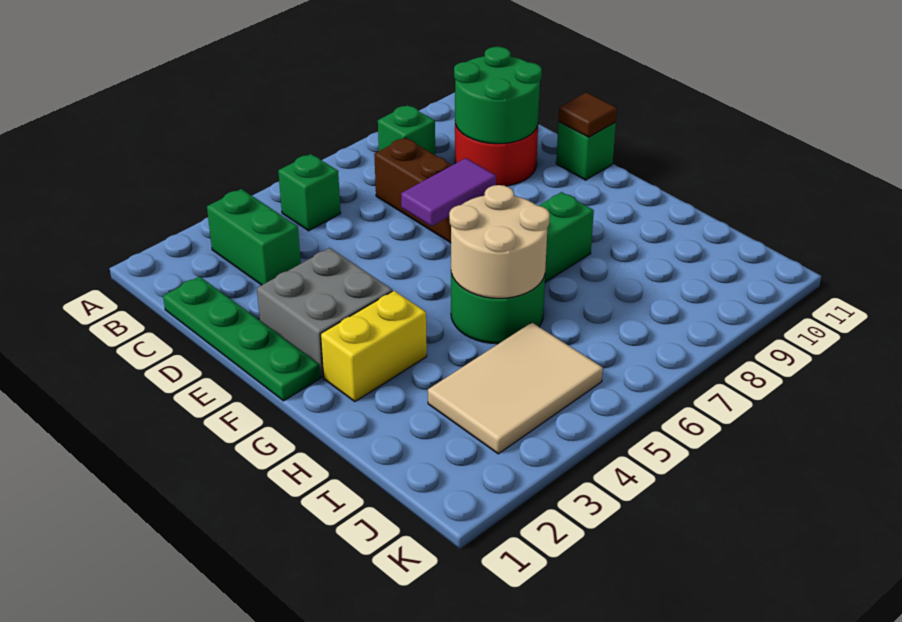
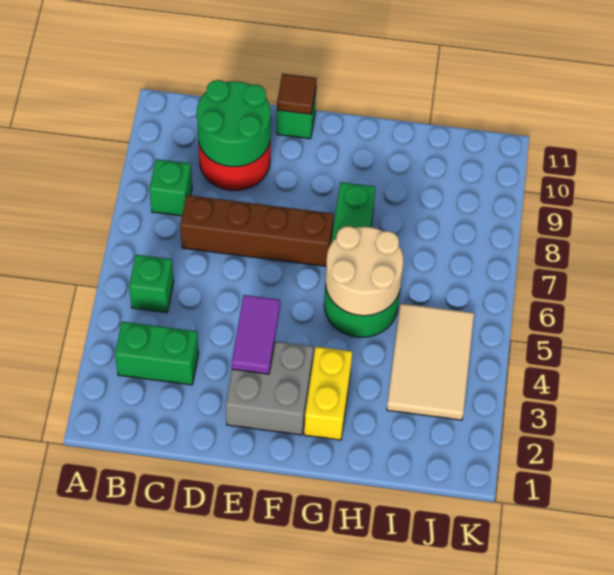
green 1x4 plate [163,276,320,401] -> none
purple 1x2 tile [401,158,496,226] -> purple 1x2 tile moved to [232,295,280,374]

